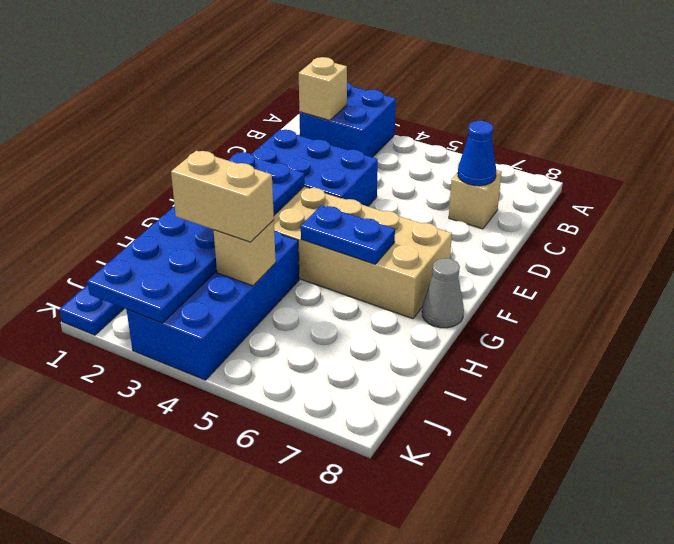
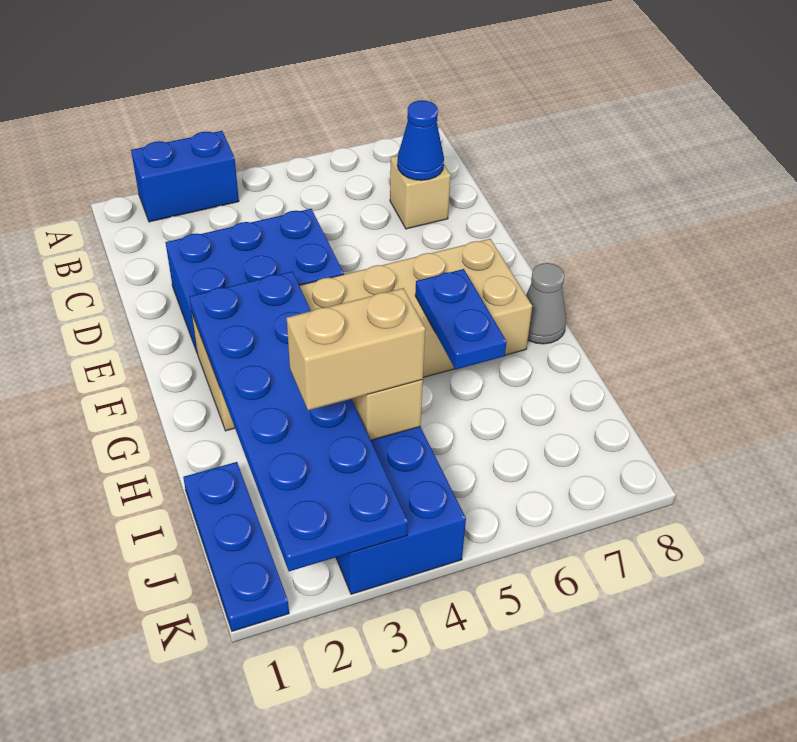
blue 2x2 brick [299,82,396,157] -> blue 1x2 brick [131,131,239,222]
tan 1x1 brick [299,57,347,121] -> none
blue 1x2 plate [301,205,395,264] -> blue 1x2 plate turned to [415,269,507,369]

